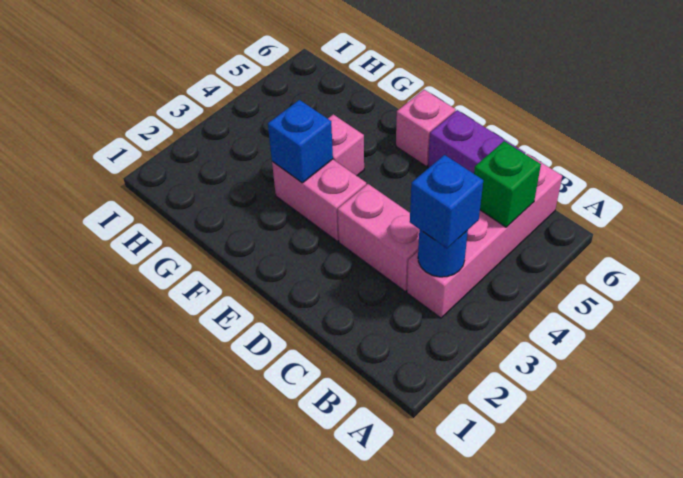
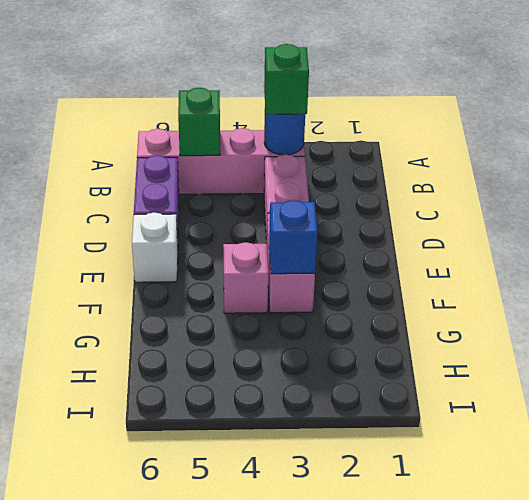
blue 1x1 brick [410,155,483,248] -> green 1x1 brick [264,44,309,114]
pink 1x1 brick [396,90,456,166] -> white 1x1 brick [132,213,178,282]

